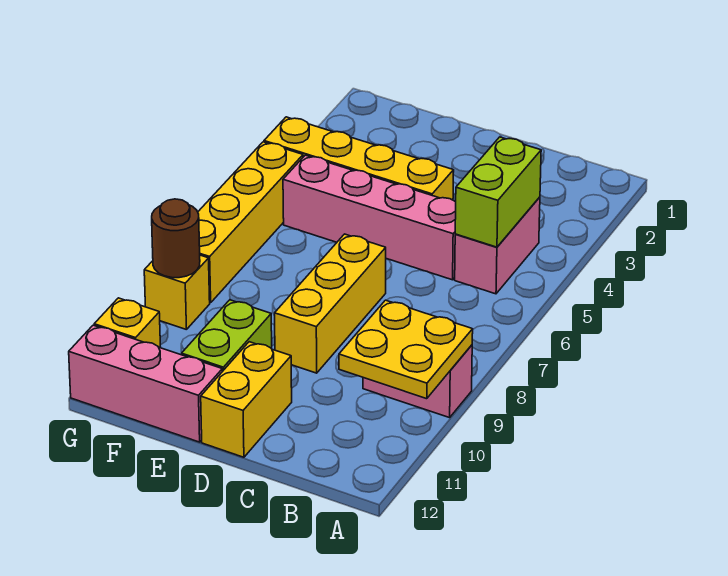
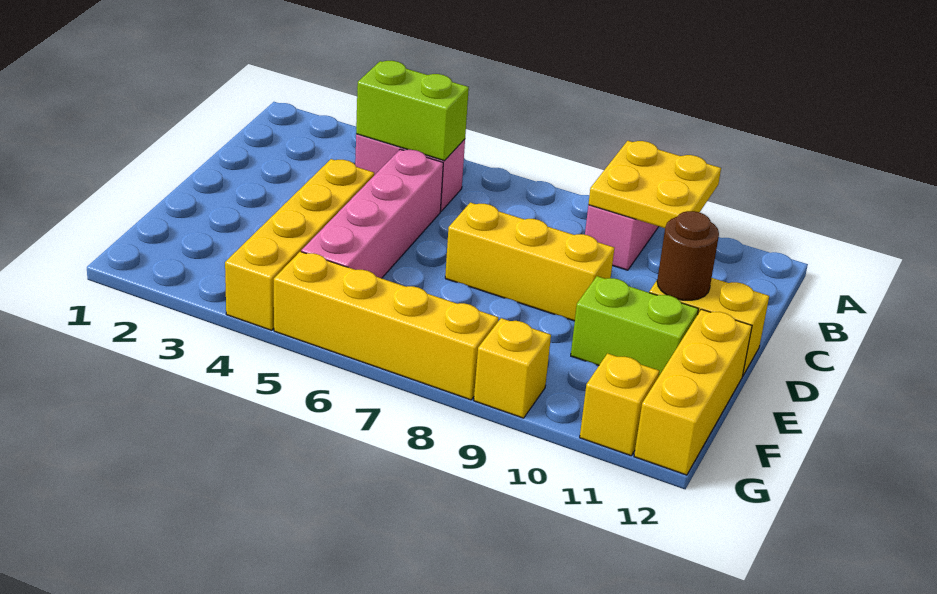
pink 1x3 brick [69,325,222,442] -> yellow 1x3 brick [634,309,752,475]
brown 1x1 round brick [152,199,200,278] -> brown 1x1 round brick moved to [657,211,719,300]

